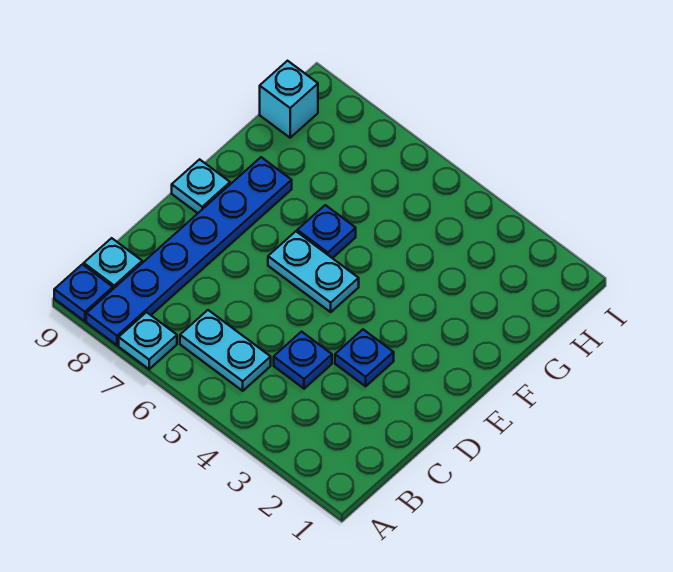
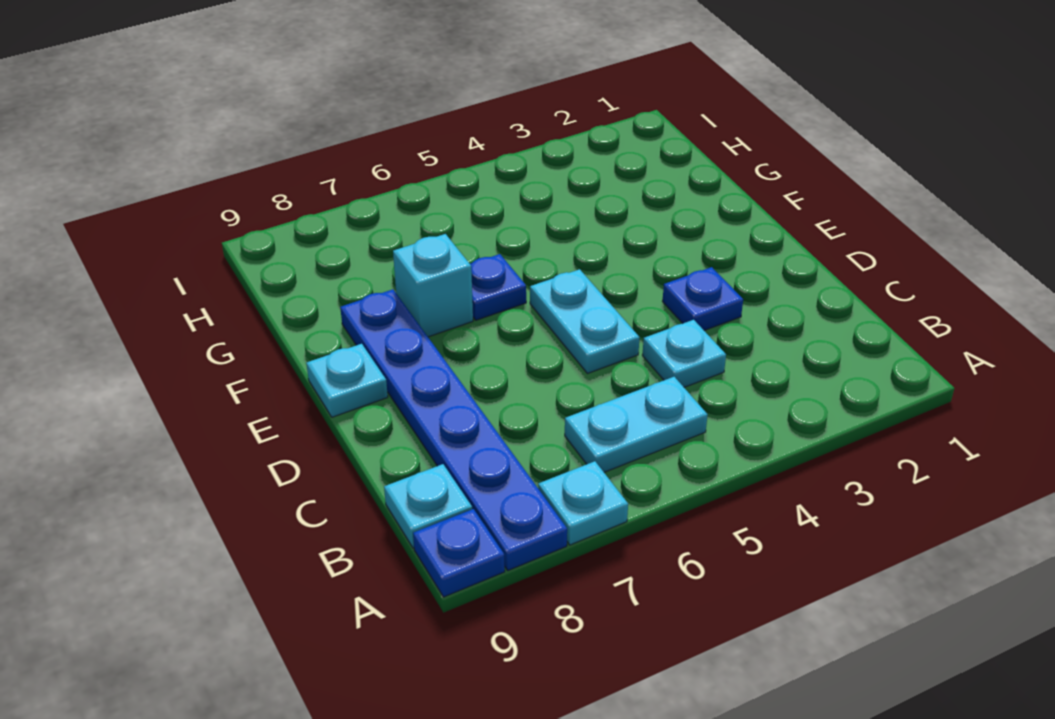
blue 1x1 plate [274,332,332,389] -> cyan 1x1 plate [642,320,726,387]
cyan 1x2 plate [268,231,359,312] -> cyan 1x2 plate turned to [530,269,640,374]
cyan 1x1 brick [260,61,318,138] -> cyan 1x1 brick moved to [393,234,473,337]

